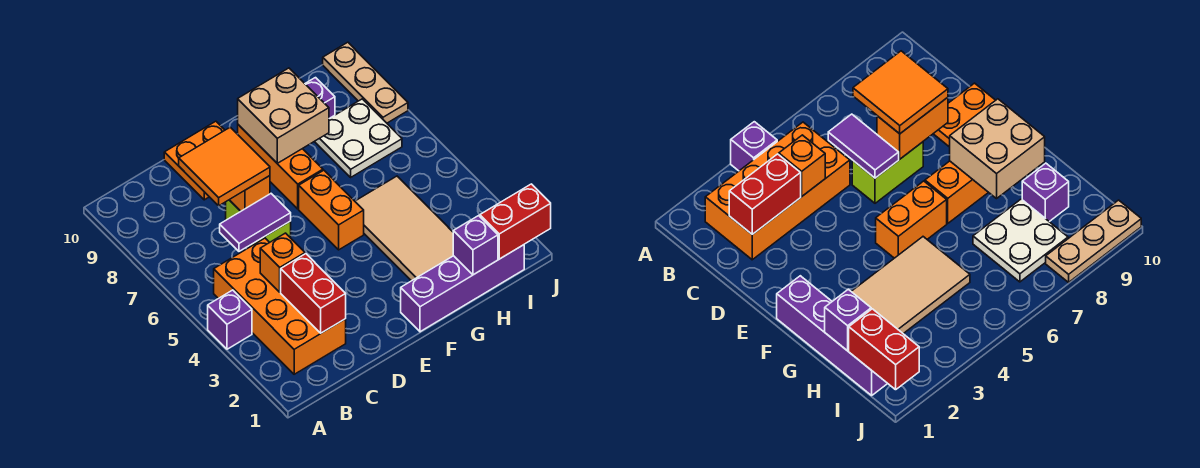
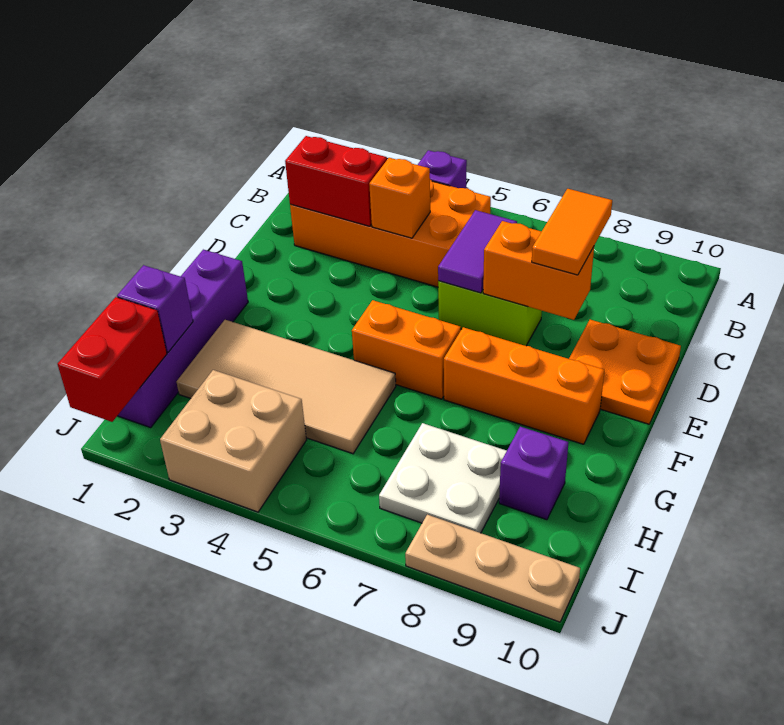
orange 2x2 tile [179,127,270,206] -> orange 1x2 tile [532,189,612,275]
tan 2x2 brick [238,68,329,163] -> tan 2x2 brick moved to [160,370,306,512]

